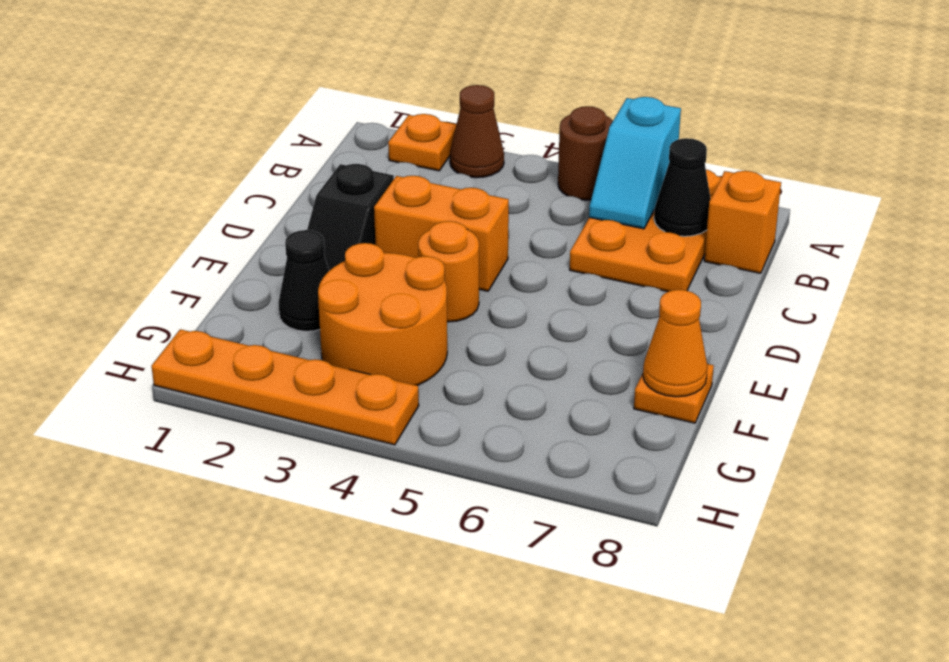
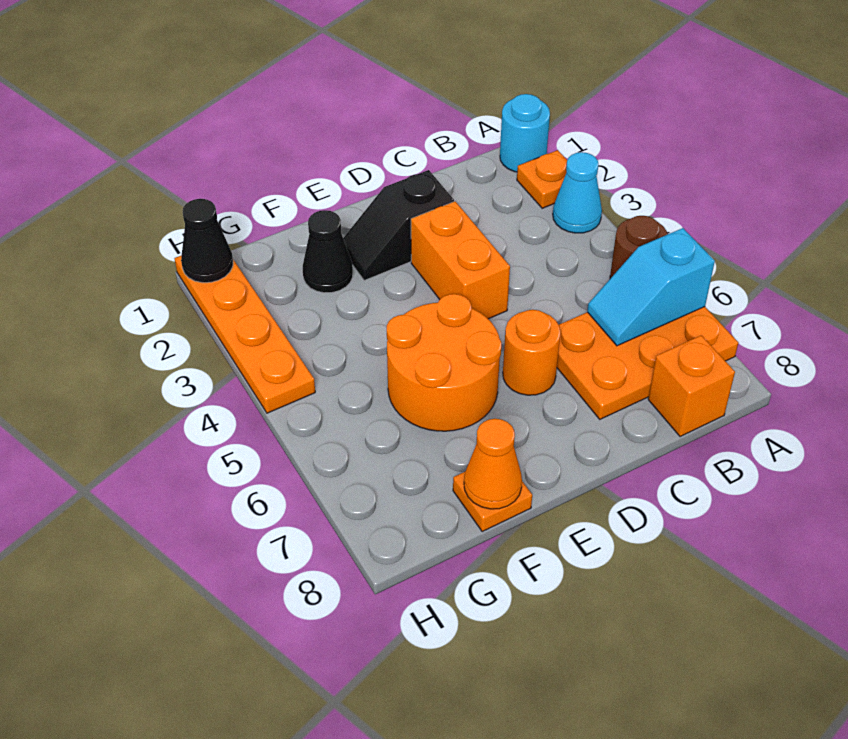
none -> cyan 1x1 round brick [500,94,550,172]
brown 1x1 cone [450,85,504,178] -> cyan 1x1 cone [553,152,602,233]
black 1x1 cone [654,138,711,236] -> black 1x1 cone moved to [181,199,233,283]
orange 1x1 round brick [418,221,479,322] -> orange 1x1 round brick moved to [503,310,560,395]
orange 2x2 round brick [318,243,447,386] -> orange 2x2 round brick moved to [387,294,501,431]

